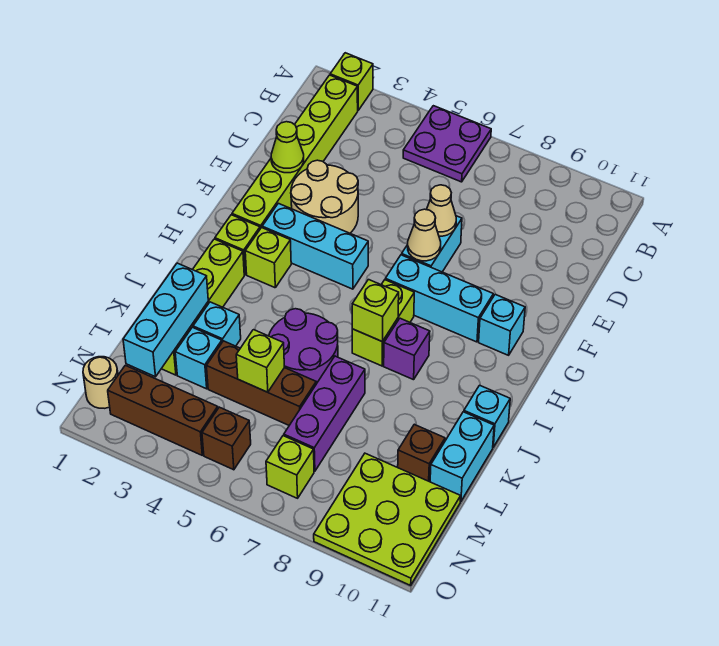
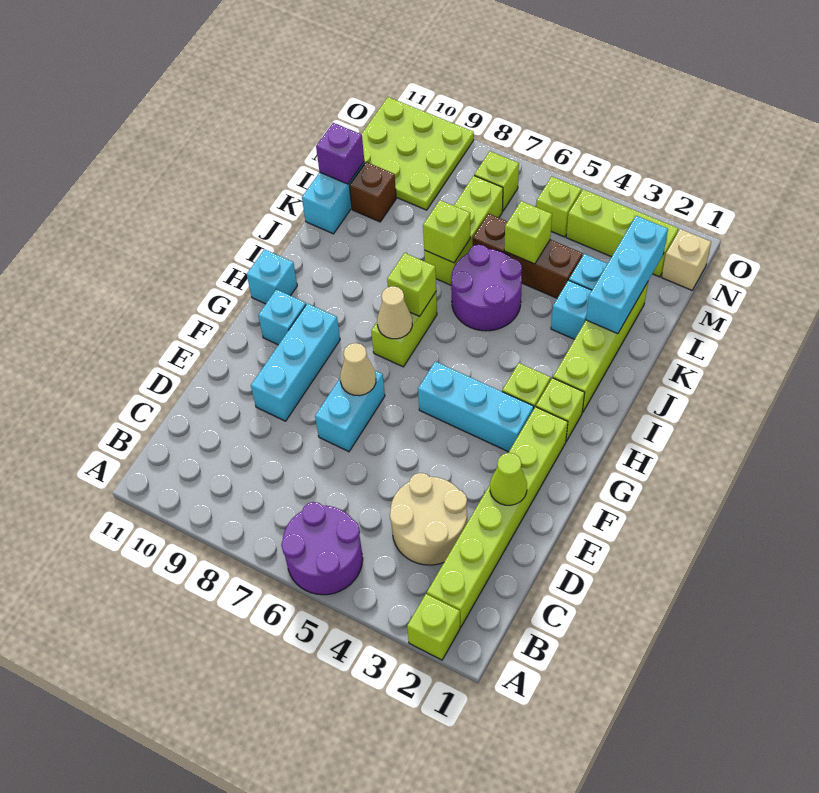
purple 2x2 plate [403,106,491,182] -> purple 2x2 round brick [281,502,363,595]
tan 2x2 round brick [291,160,358,233] -> tan 2x2 round brick moved to [390,473,467,565]
tan 1x1 cone [426,185,456,236] -> tan 1x1 cone moved to [377,286,412,339]
cyan 1x3 brick [385,255,493,342] -> cyan 1x3 brick turned to [251,303,340,421]
purple 1x1 brick [384,318,430,380] -> purple 1x1 brick moved to [316,123,364,184]
cyan 1x1 brick [464,385,510,447] -> cyan 1x1 brick moved to [247,249,297,304]
purple 1x3 brick [284,356,365,471] -> lime 1x3 brick [424,176,503,285]
none -> lime 1x1 brick [423,200,470,263]
tan 1x1 round brick [83,357,118,408] -> tan 1x1 brick [662,229,711,290]
brown 1x3 brick [108,365,218,455] -> lime 1x3 brick [566,189,678,277]
brown 1x1 brick [202,407,251,470] -> lime 1x1 brick [536,177,582,237]

